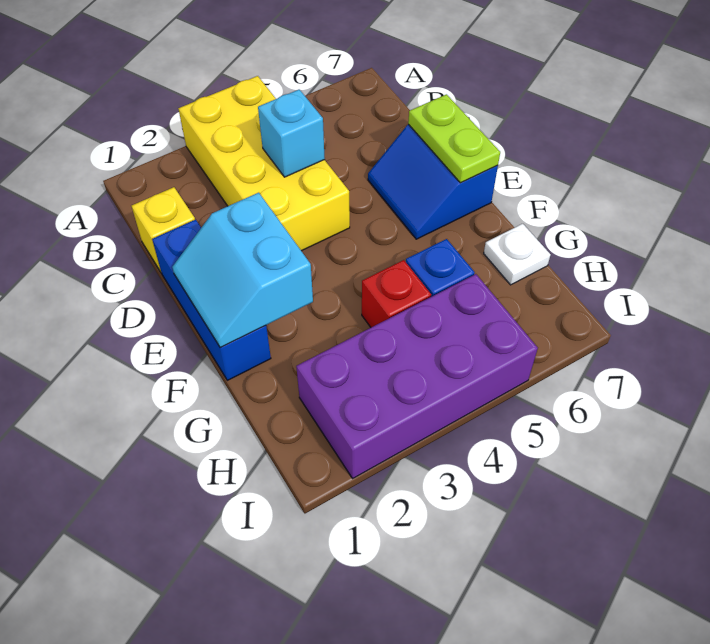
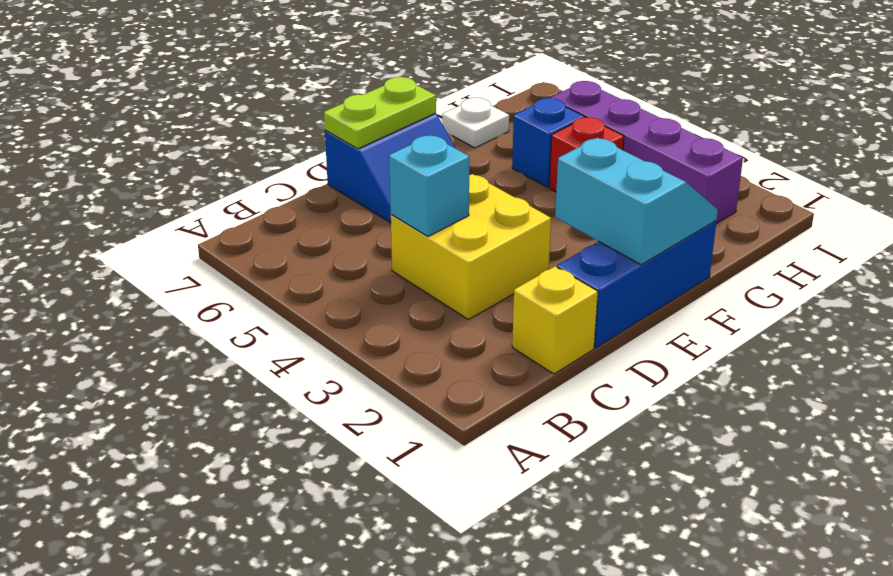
yellow 2x4 brick [178,76,350,251] -> yellow 2x2 brick [391,174,551,320]
cyan 2x2 slope [172,193,313,348] -> cyan 2x2 slope turned to [555,138,718,265]
purple 2x4 brick [296,274,538,478] -> purple 1x4 brick [551,81,743,223]

